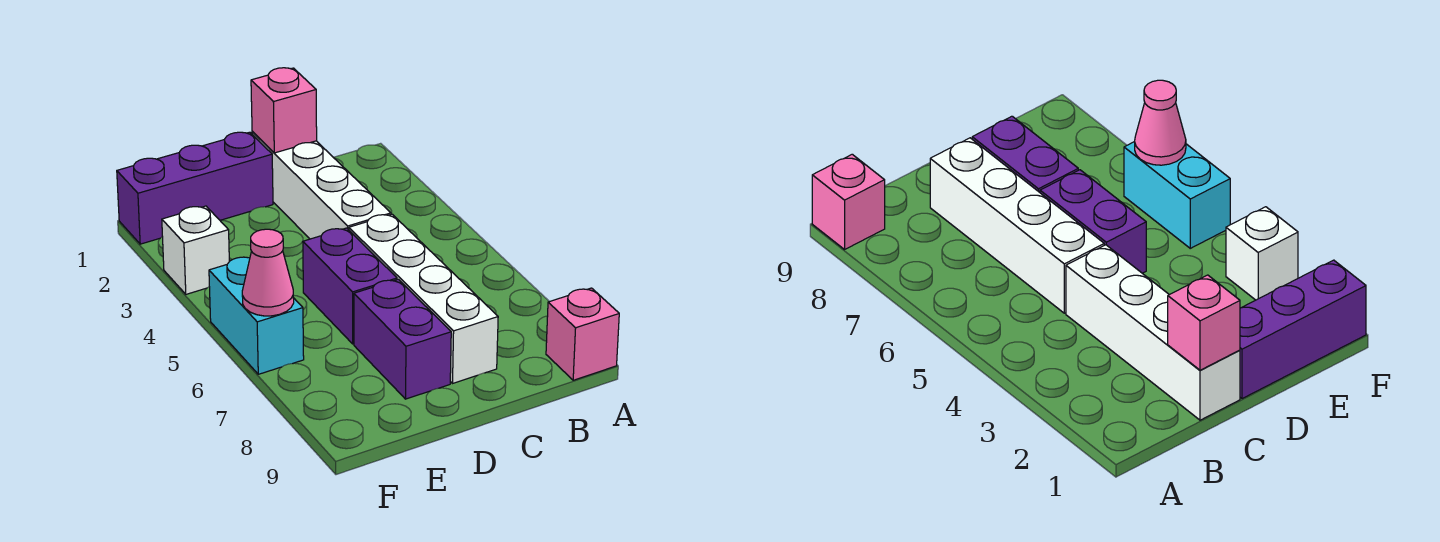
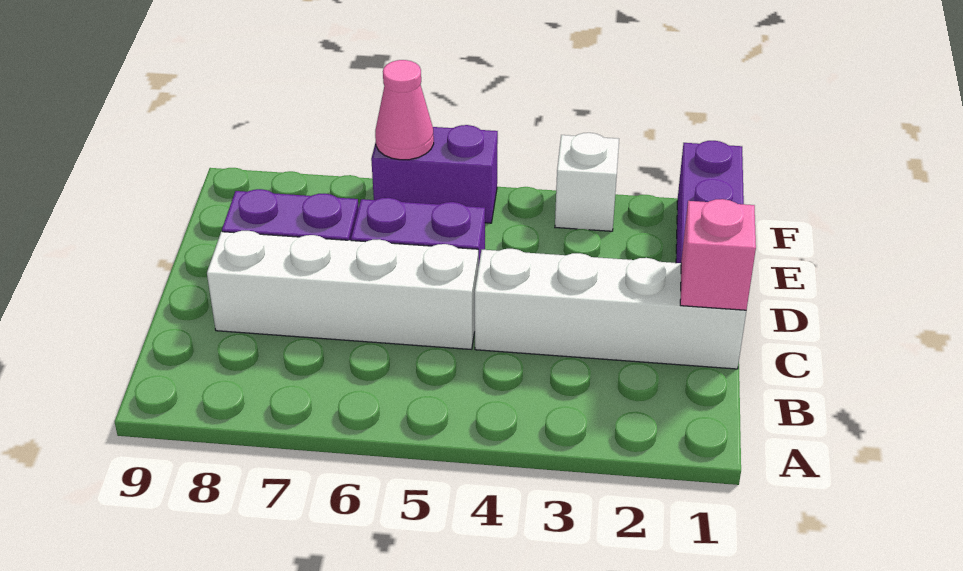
pink 1x1 brick [546,288,619,380] -> none
cyan 1x2 brick [209,257,304,374] -> purple 1x2 brick [371,125,498,223]

